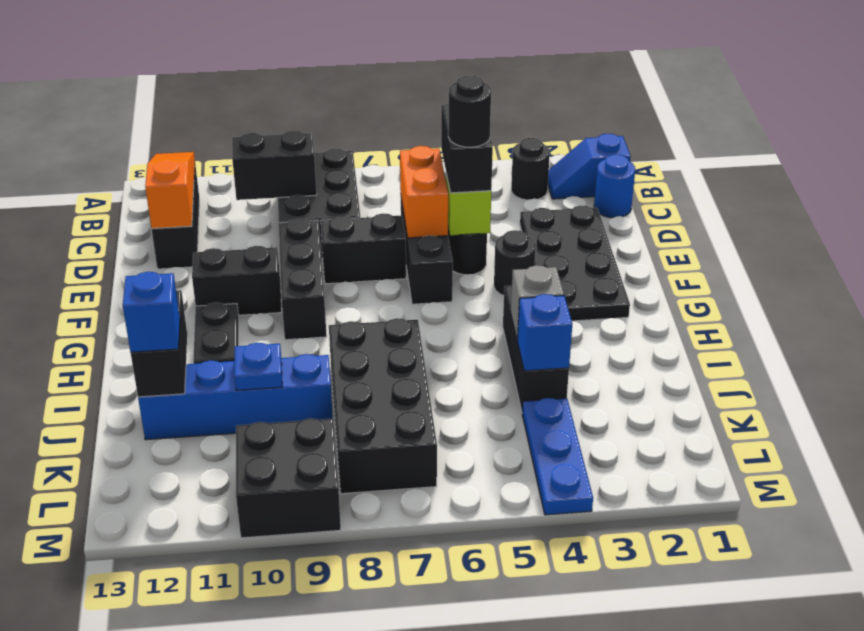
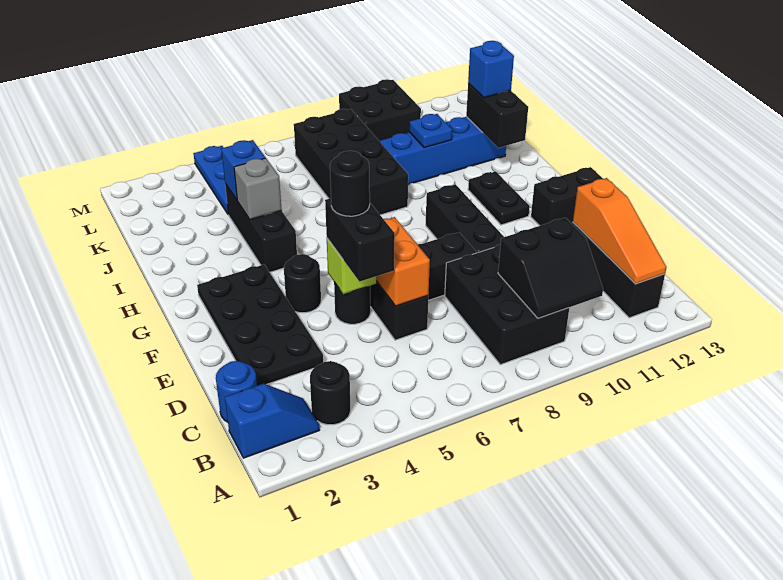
black 1x2 brick [192,246,282,315] -> black 1x2 brick moved to [531,167,603,226]

